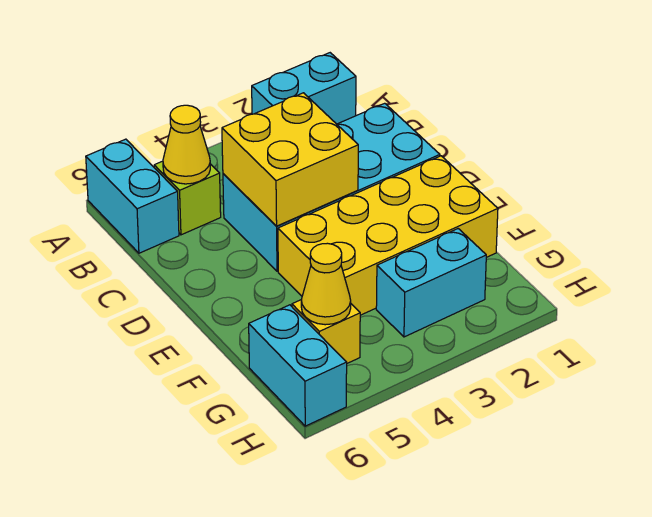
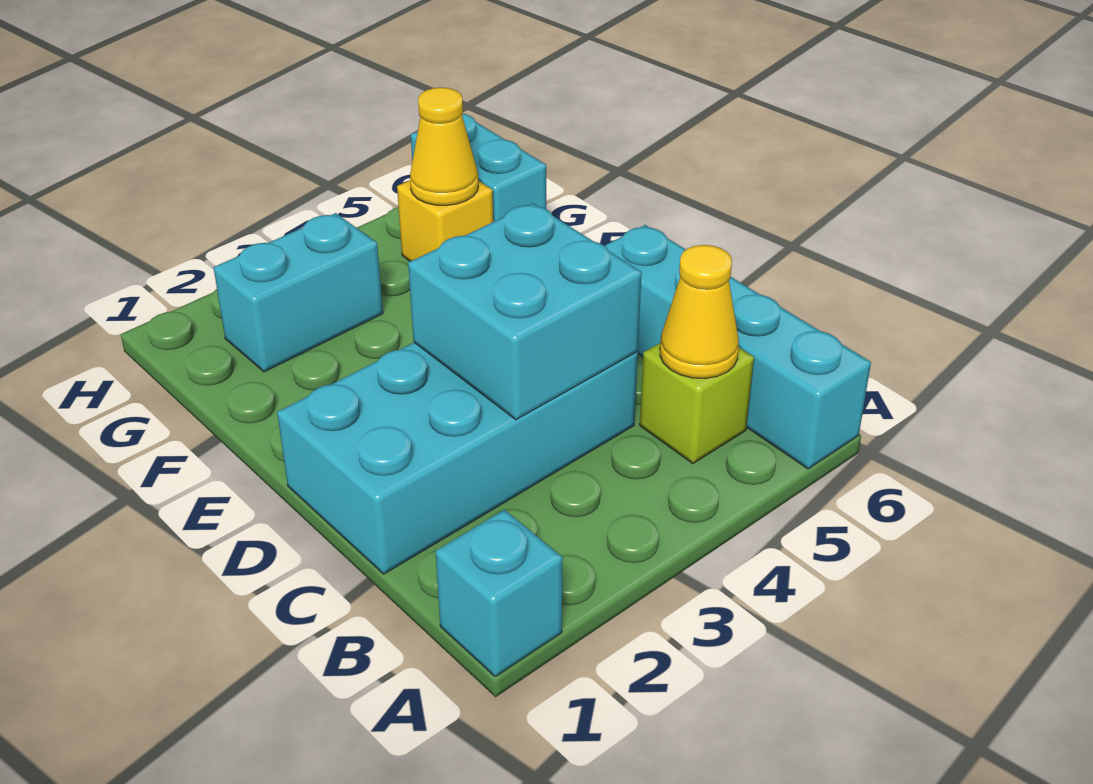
cyan 1x2 brick [252,53,356,124] -> cyan 1x1 brick [435,510,563,677]
cyan 1x2 brick [86,139,179,253] -> cyan 1x4 brick [605,225,871,469]
yellow 2x2 brick [222,93,358,226] -> cyan 2x2 brick [408,203,642,420]
yellow 2x4 brick [278,156,498,315] -> none

